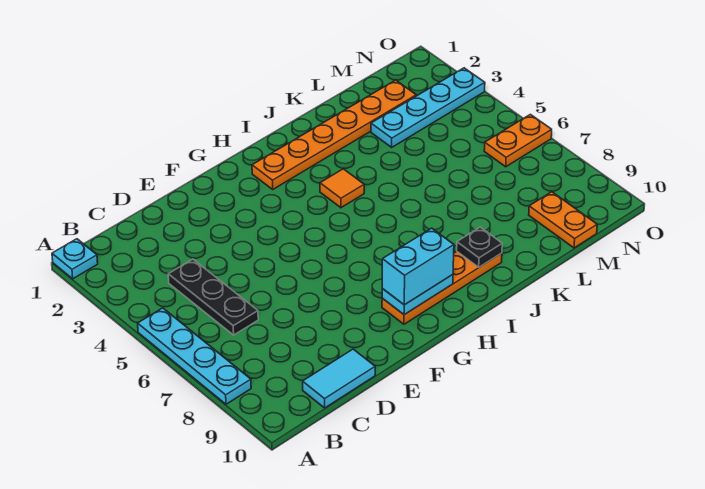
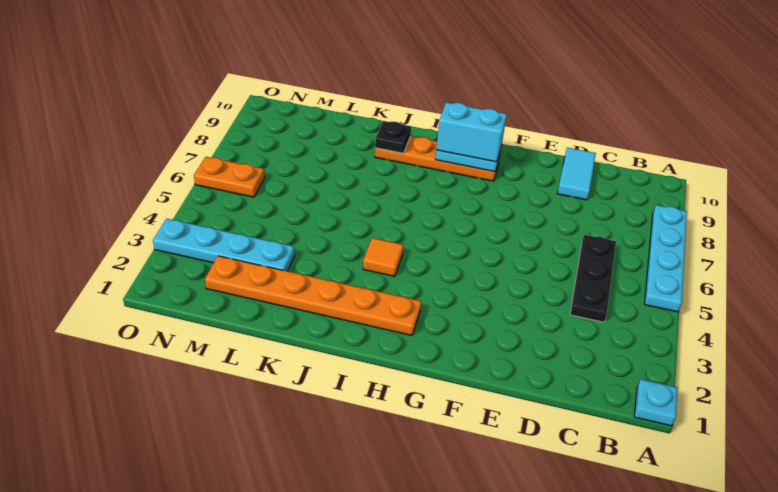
cyan 1x2 tile [303,349,375,408] -> cyan 1x2 tile turned to [557,148,596,200]
orange 1x2 plate [529,192,597,248] -> none

